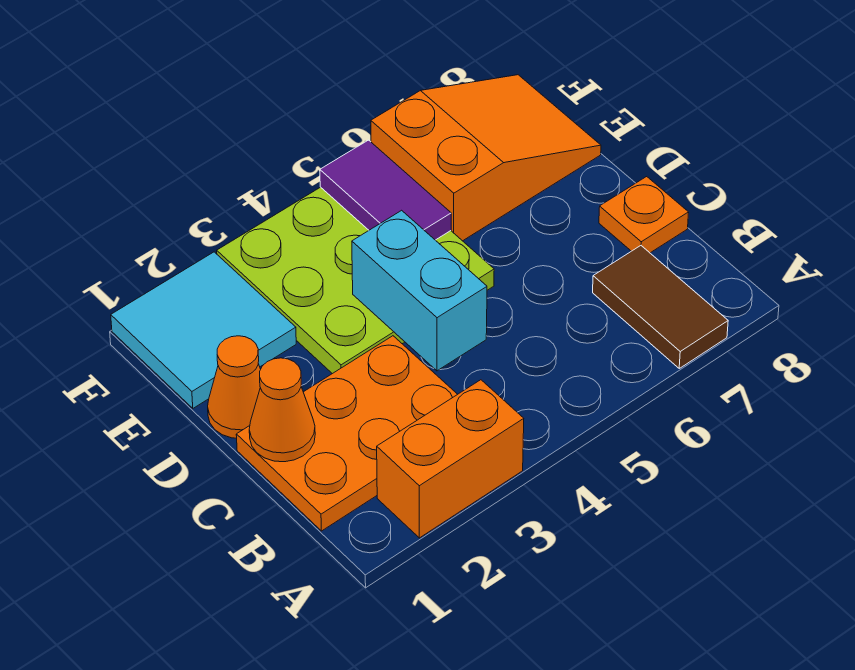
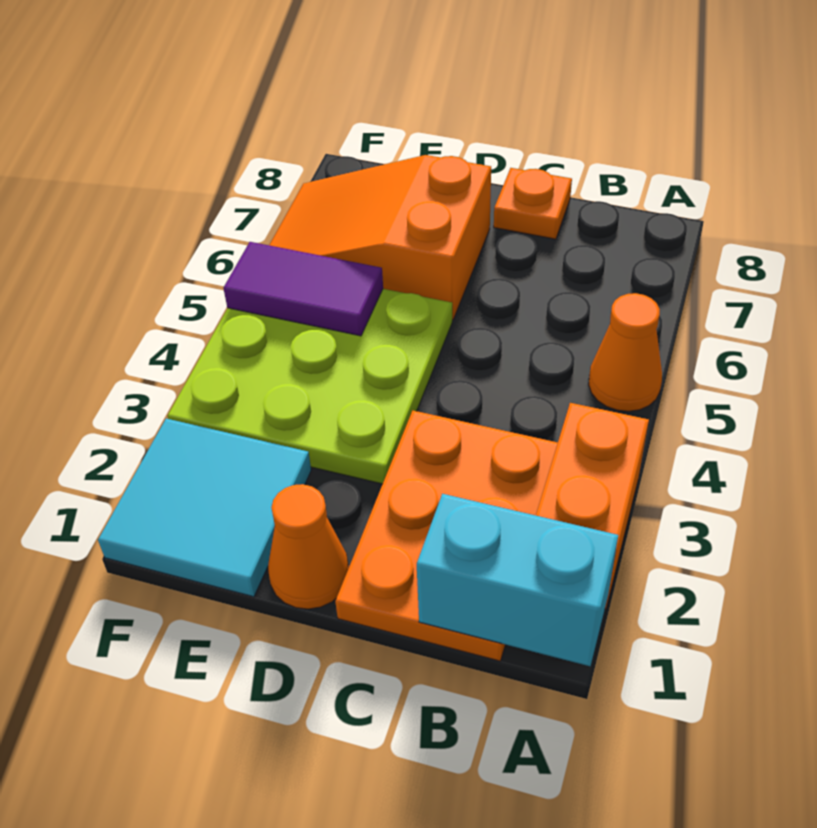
brown 1x2 tile [593,246,728,368] -> none
orange 1x1 cone [249,358,315,462] -> orange 1x1 cone moved to [589,293,662,411]
cyan 1x2 brick [352,210,487,371] -> cyan 1x2 brick moved to [417,494,618,666]
orange 2x3 slope [371,75,601,241] -> orange 2x3 slope turned to [269,155,491,320]

